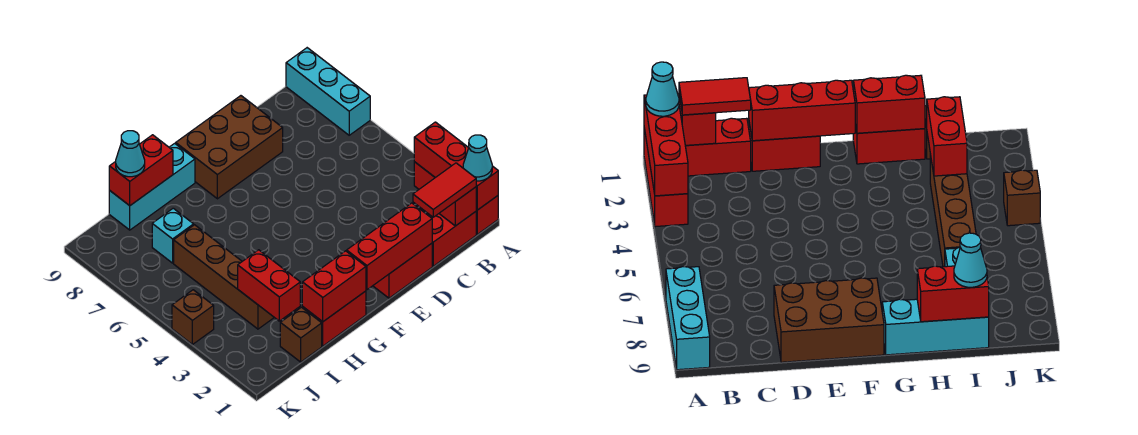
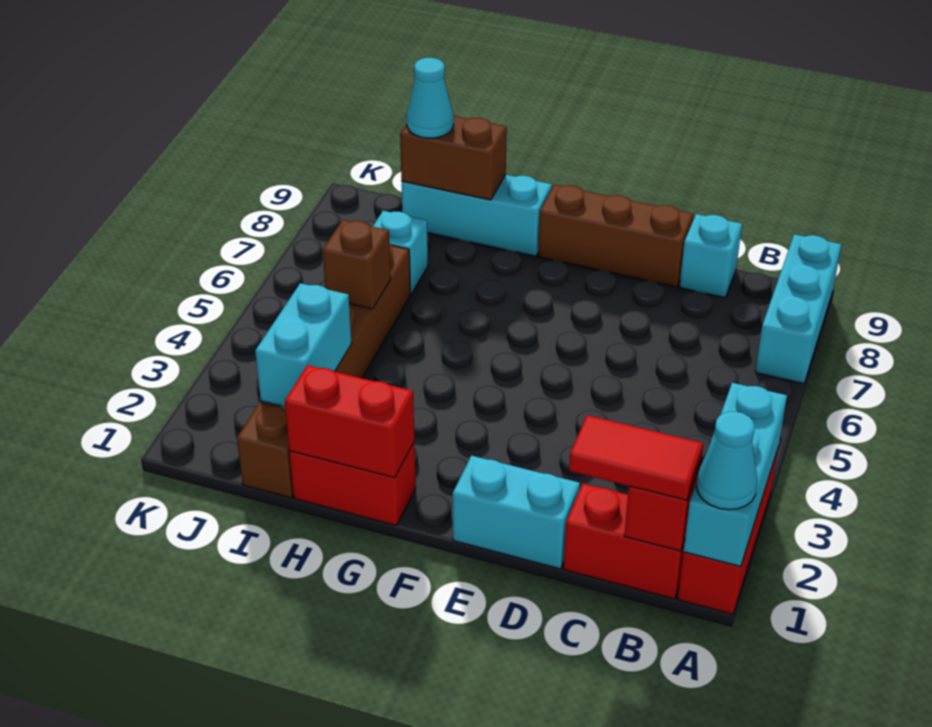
red 1x3 brick [414,122,498,210] -> cyan 1x3 brick [684,383,787,567]
none -> cyan 1x1 brick [680,214,742,298]
red 1x2 brick [373,243,432,298] -> cyan 1x2 brick [453,456,580,569]
red 1x3 brick [347,203,432,290] -> none
brown 2x3 brick [176,96,283,199] -> brown 1x3 brick [538,185,693,287]
red 1x2 brick [109,135,173,206] -> brown 1x2 brick [400,116,507,200]
red 1x2 brick [238,250,300,321] -> cyan 1x2 brick [255,283,352,406]
brown 1x1 brick [172,290,214,345] -> brown 1x1 brick moved to [323,220,391,309]

